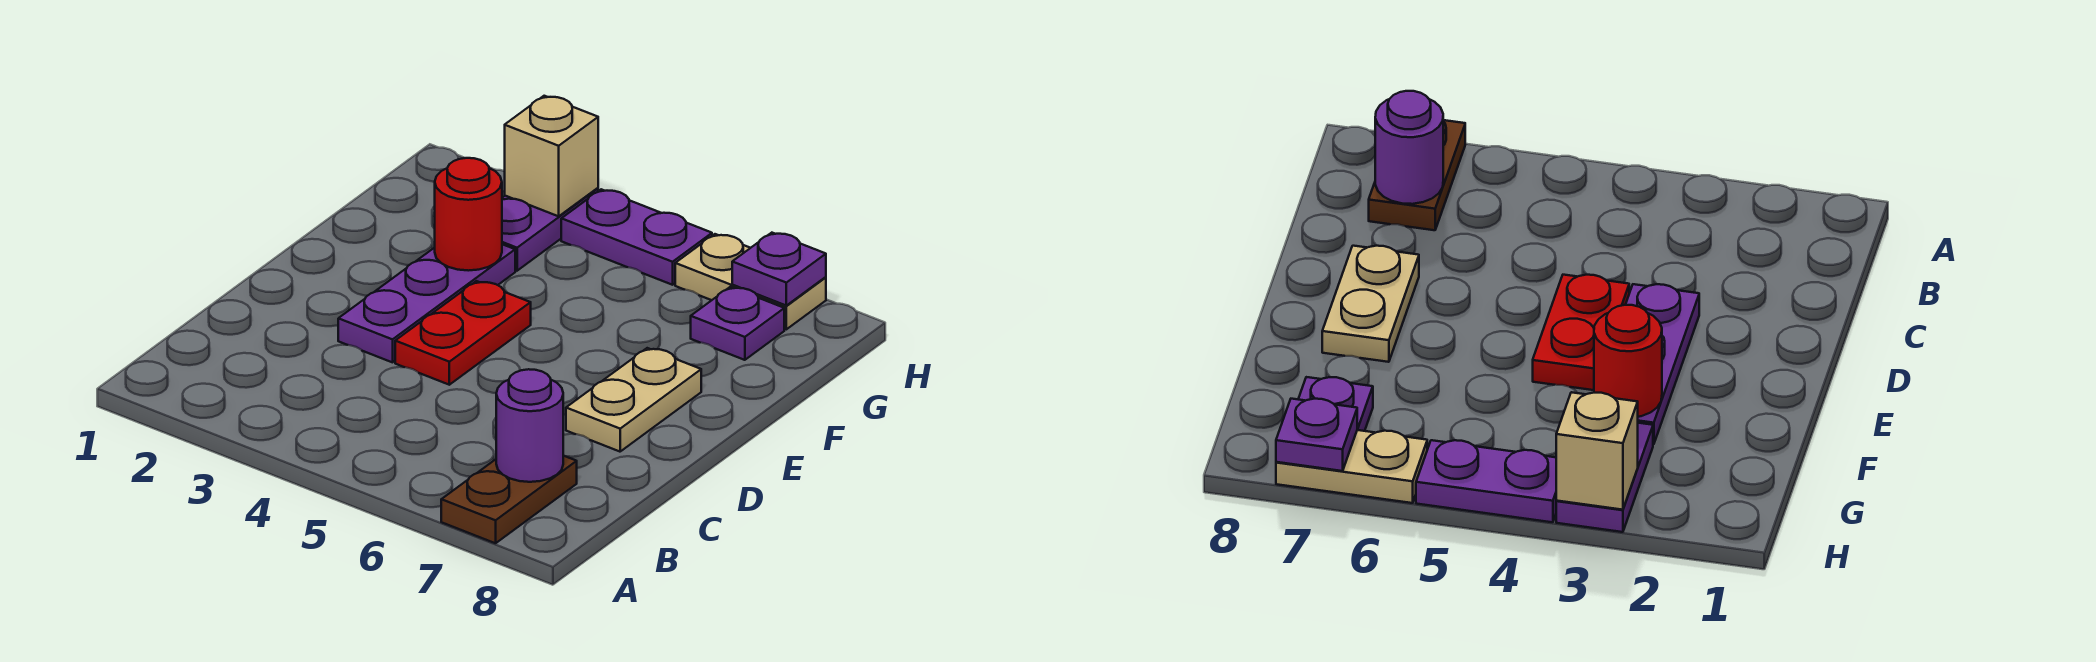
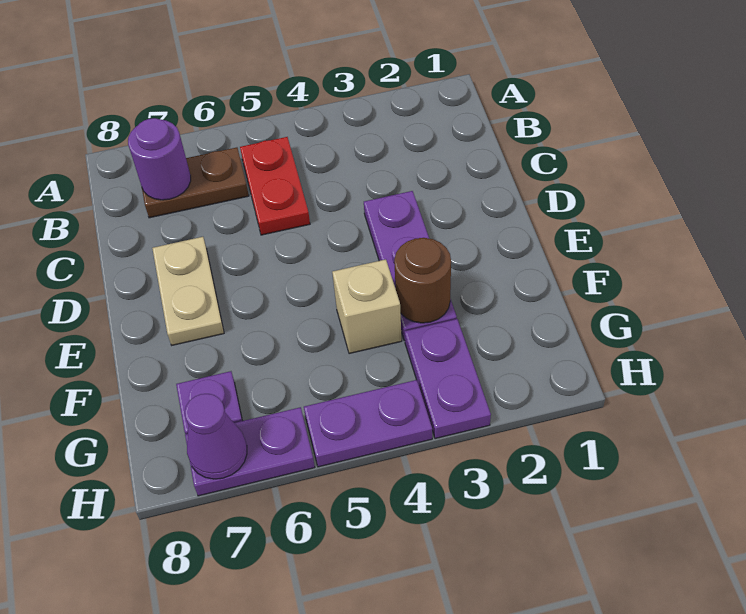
brown 1x2 plate [441,456,577,543] -> brown 1x2 plate turned to [142,147,249,218]
red 1x2 plate [395,281,531,385] -> red 1x2 plate moved to [240,137,310,235]
red 1x1 round brick [435,158,502,271] -> brown 1x1 round brick [394,238,451,323]
tan 1x1 brick [505,96,598,216] -> tan 1x1 brick moved to [332,259,402,354]
tan 1x2 plate [675,234,826,329] -> purple 1x2 plate [185,407,315,496]
purple 1x1 plate [732,233,826,306] -> purple 1x1 cone [185,394,247,479]

